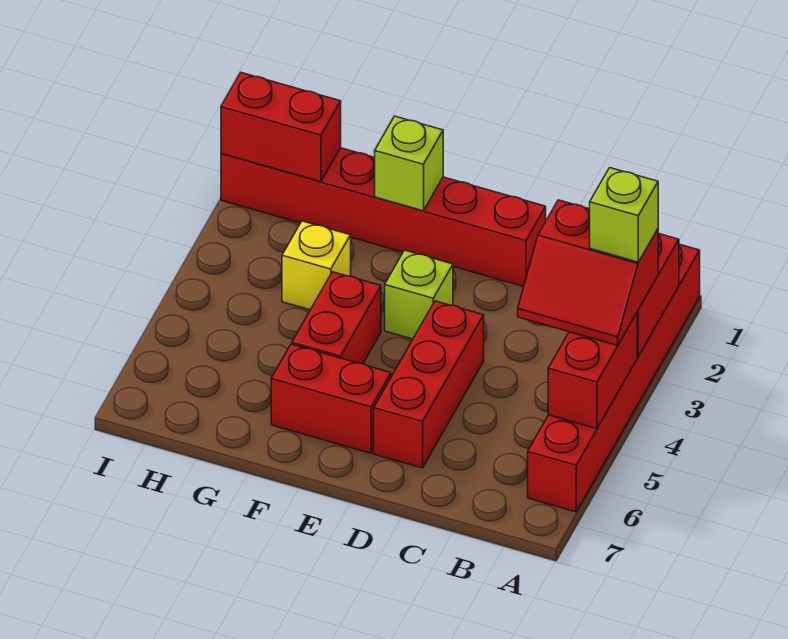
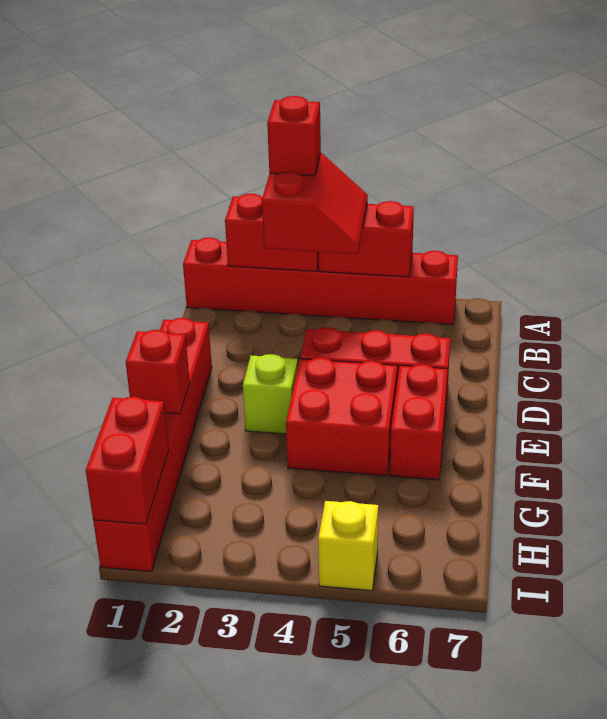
lime 1x1 brick [590,168,658,262] -> red 1x1 brick [267,96,321,176]
lime 1x1 brick [375,116,443,211] -> red 1x1 brick [126,330,190,414]
red 1x2 brick [292,272,381,364] -> red 2x2 brick [286,357,397,476]
yellow 1x1 brick [282,221,351,310] -> yellow 1x1 brick moved to [318,501,378,591]

